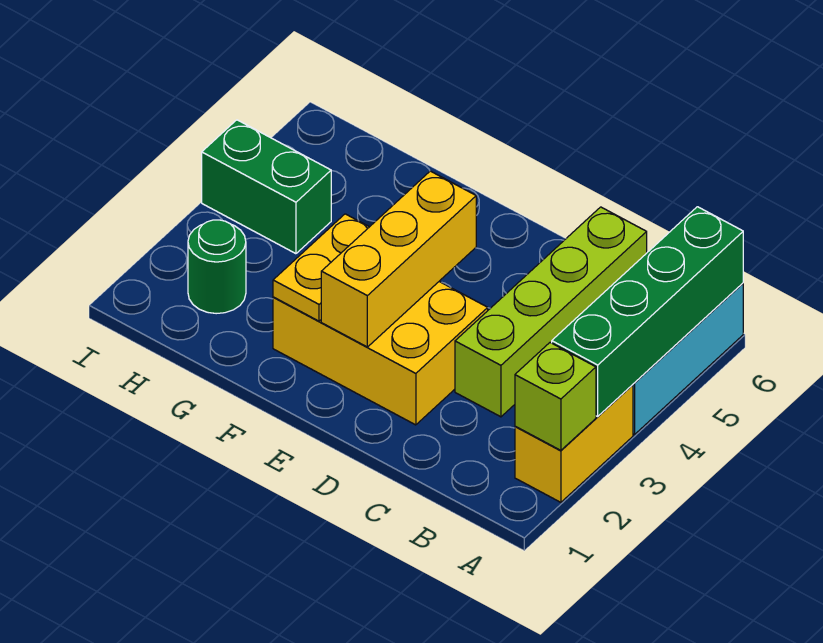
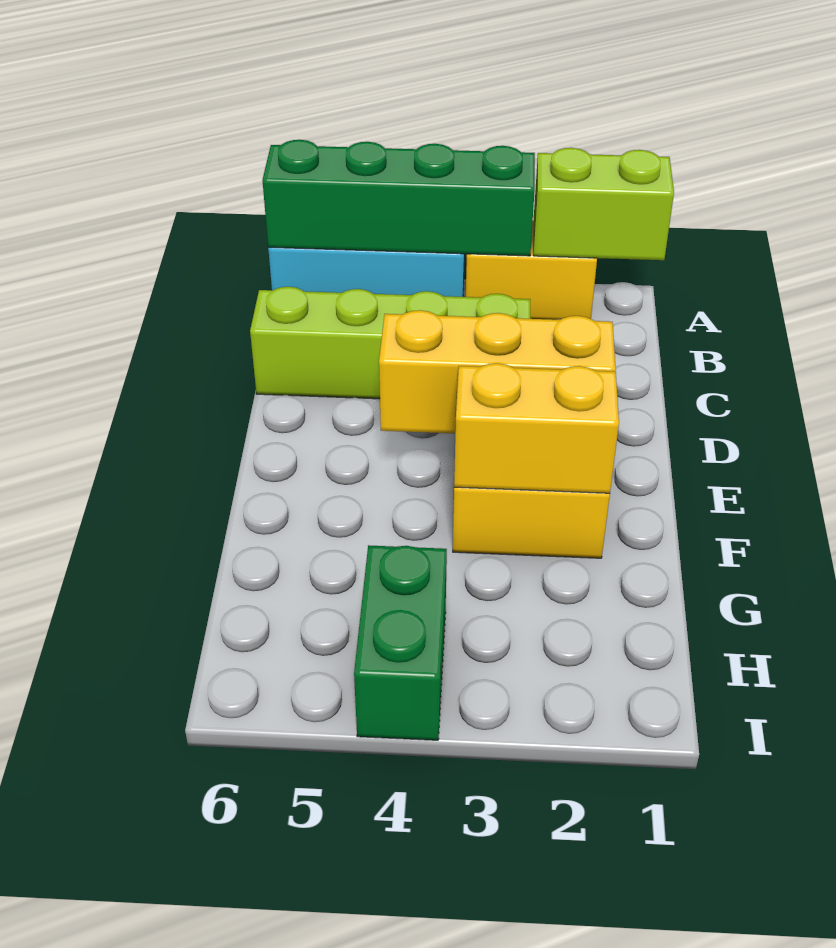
lime 1x1 brick [515,343,596,450] -> lime 1x2 brick [534,148,674,260]
yellow 1x2 plate [273,214,369,321] -> yellow 1x2 brick [454,363,619,493]
green 1x1 round brick [188,220,246,314] -> none

